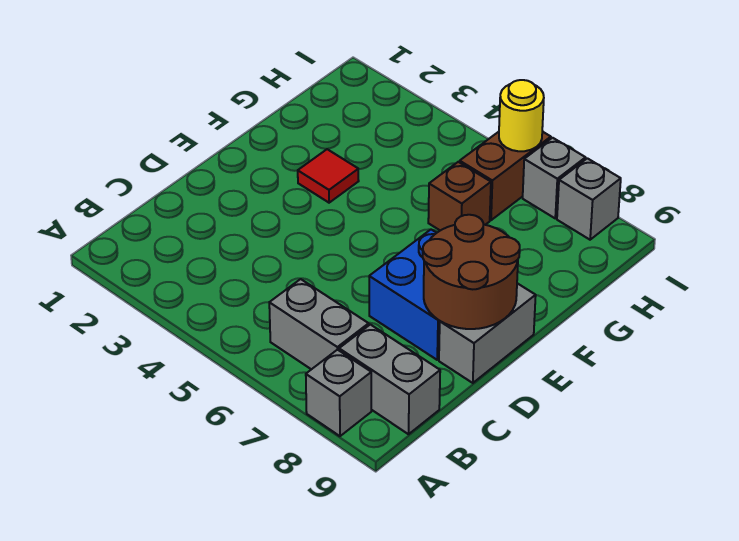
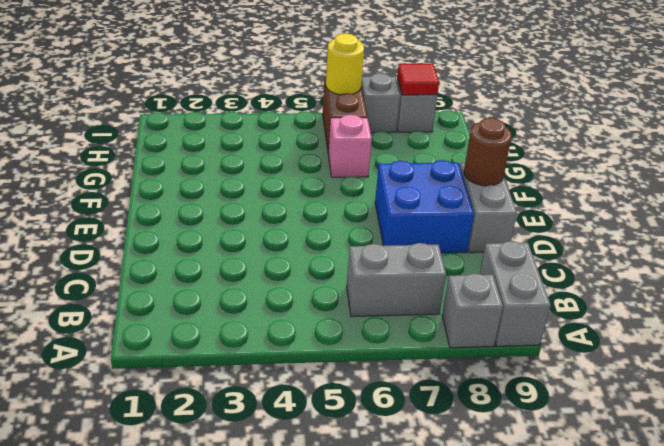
grey 1x2 brick [339,325,440,434] -> grey 1x2 brick turned to [480,241,551,346]
brown 2x2 round brick [423,215,520,329] -> brown 1x1 round brick [464,118,512,186]
red 1x1 tile [298,149,359,203] -> red 1x1 tile moved to [397,64,439,95]
brown 1x1 brick [428,162,491,231] -> pink 1x1 brick [328,115,372,177]

